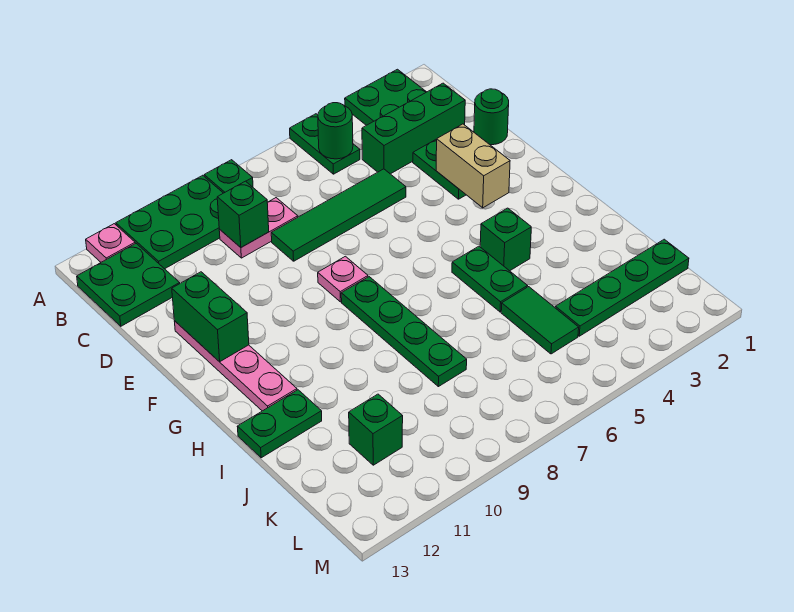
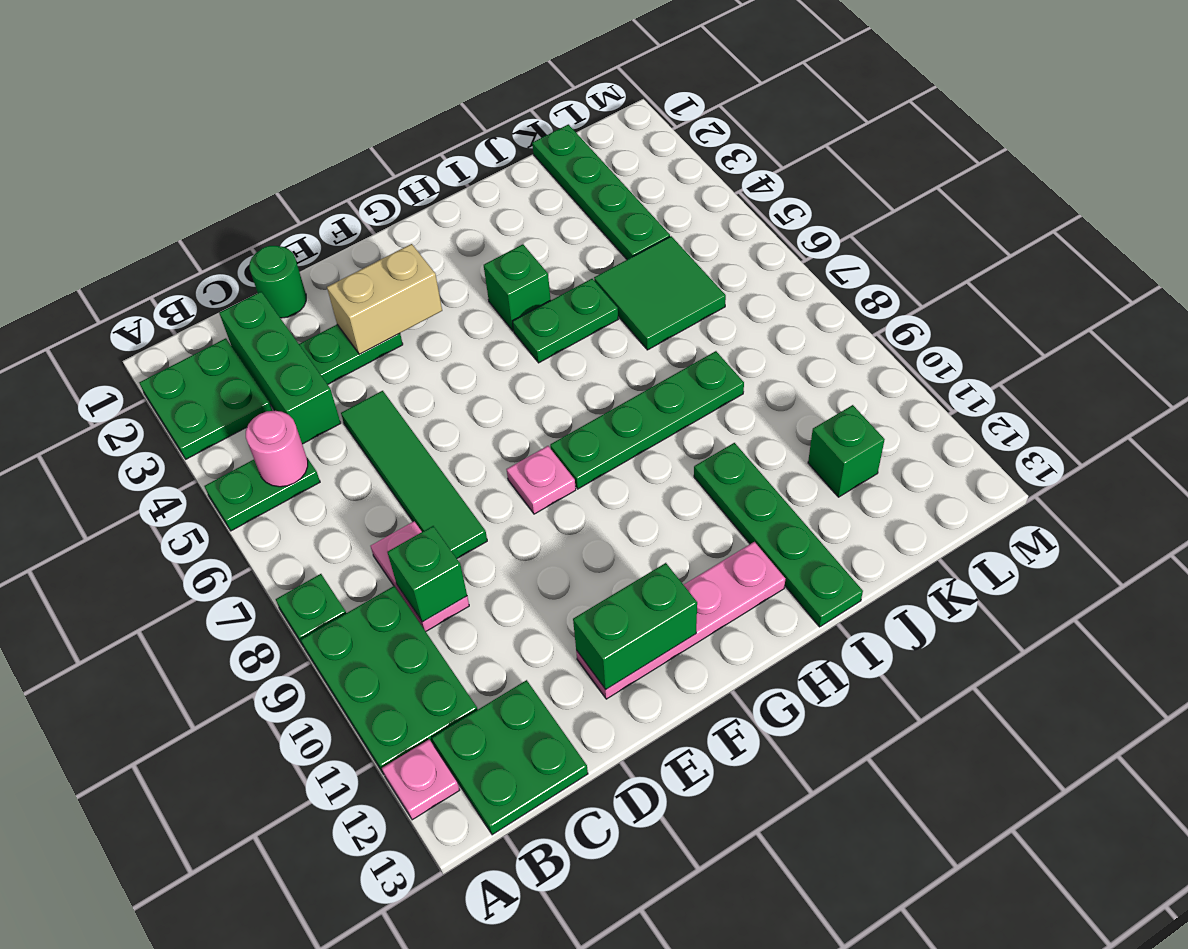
green 1x1 round brick [318,103,353,159] -> pink 1x1 round brick [246,411,308,487]
green 1x2 plate [237,390,322,458] -> green 1x4 plate [694,443,863,627]
green 1x2 tile [501,287,579,354] -> green 2x2 tile [594,236,726,350]

